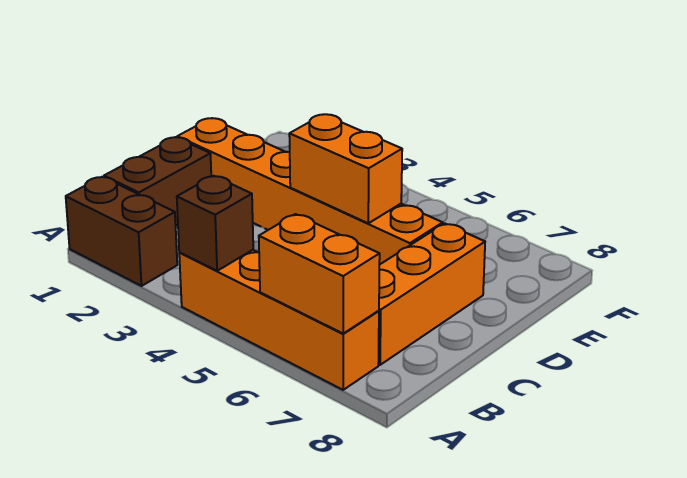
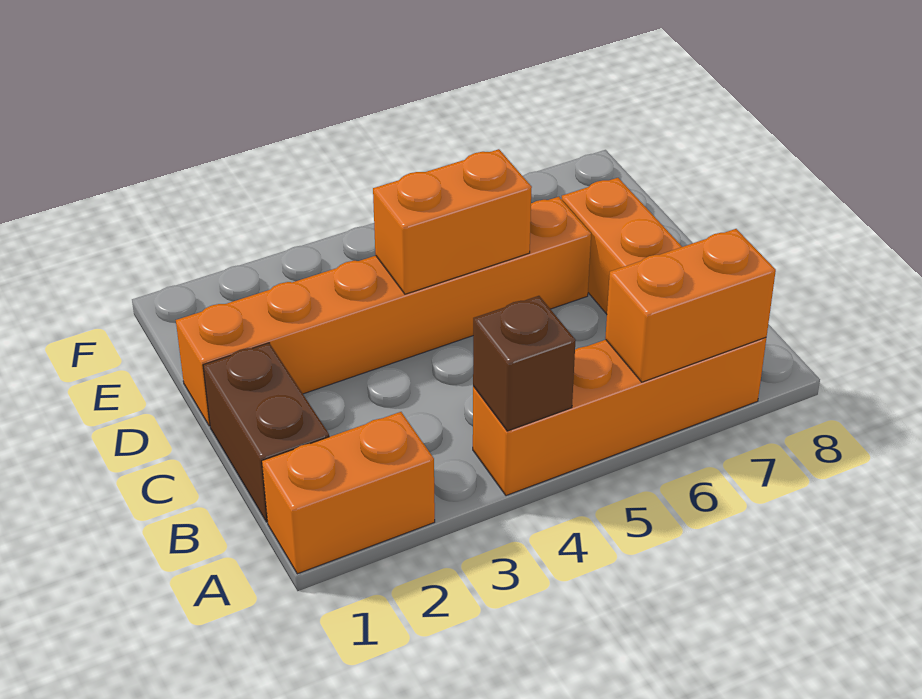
brown 1x2 brick [66,177,177,286] -> orange 1x2 brick [262,412,435,574]

